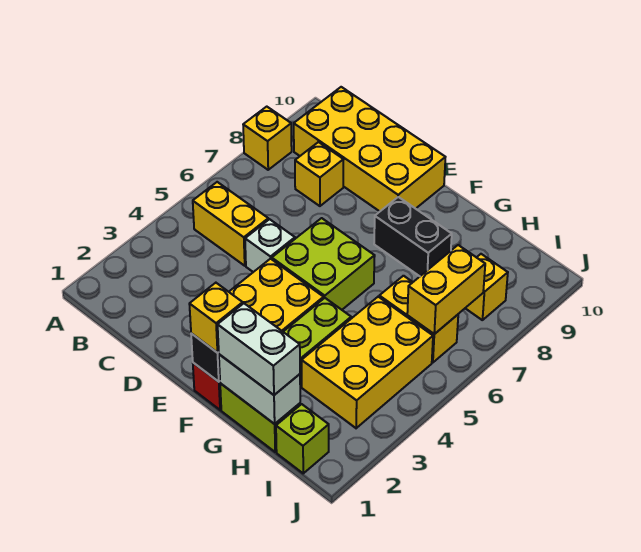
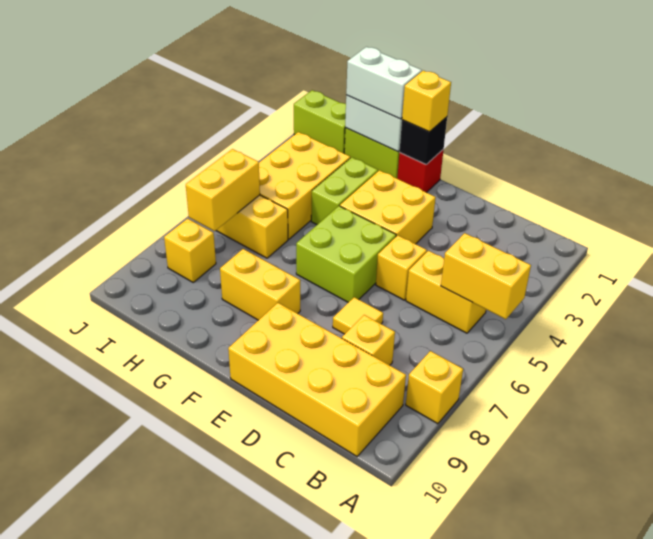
none -> yellow 1x2 brick [441,233,531,319]
white 1x1 brick [245,219,295,272] -> yellow 1x1 brick [376,235,427,300]
none -> yellow 1x1 tile [333,297,383,334]
black 1x2 brick [374,197,452,276] -> yellow 1x2 brick [220,249,300,320]
lime 1x1 brick [276,404,329,473] -> lime 1x2 brick [294,90,346,153]

